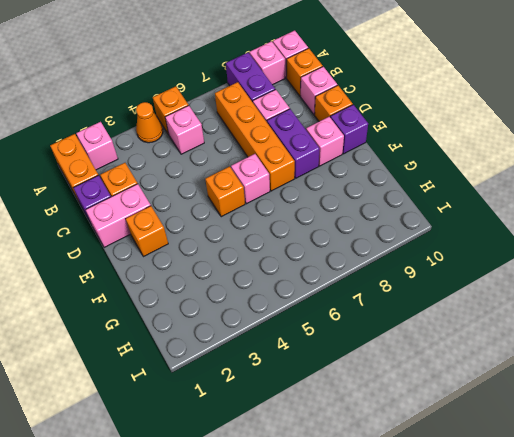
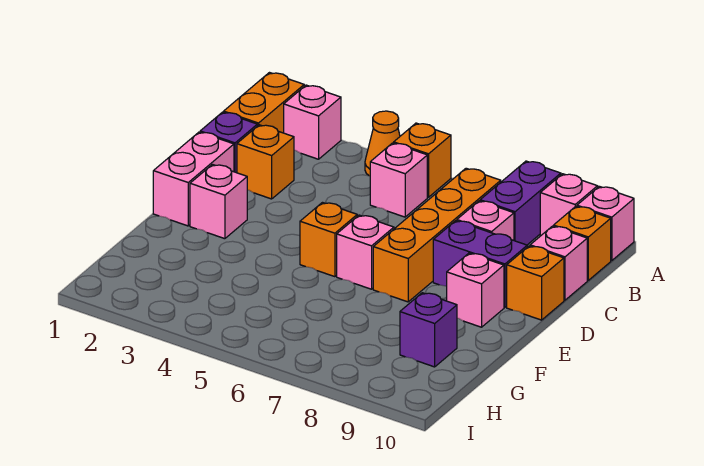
pink 1x2 brick [86,184,151,248] -> pink 1x2 brick turned to [153,132,234,226]
purple 1x2 brick [267,109,320,178] -> purple 1x2 brick turned to [433,221,527,307]
orange 1x1 brick [126,206,168,257] -> pink 1x1 brick [190,165,247,239]
purple 1x1 brick [330,105,368,154] -> purple 1x1 brick moved to [400,293,457,367]

